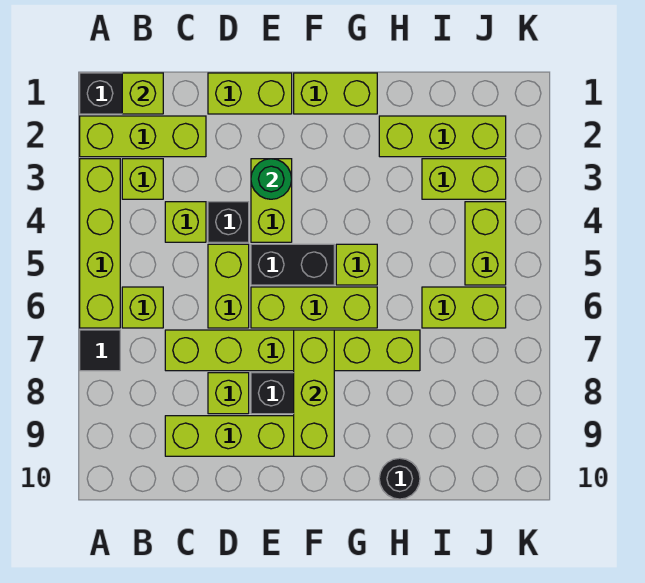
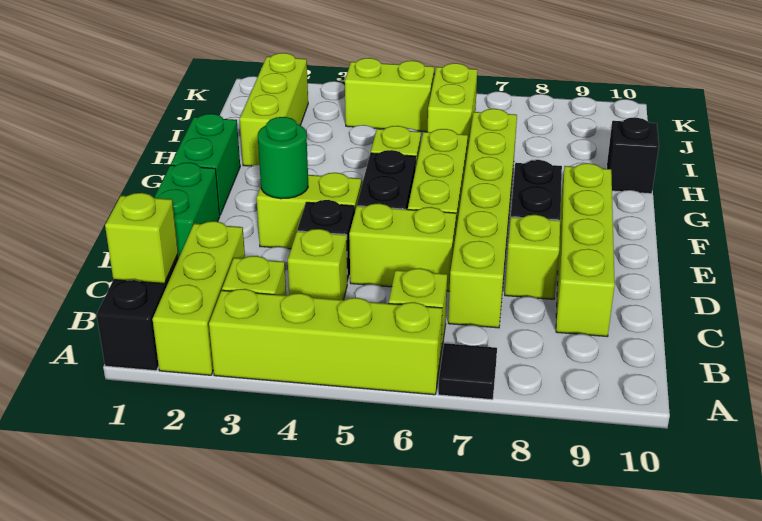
lime 1x2 brick [208,73,292,114] -> green 1x2 brick [154,162,220,257]
lime 1x2 brick [294,73,377,114] -> green 1x2 brick [171,114,240,215]
lime 1x3 brick [294,330,334,456] -> none
black 1x1 round brick [379,458,420,499] -> black 1x1 brick [607,117,659,194]
lime 1x2 brick [422,159,506,199] -> none

